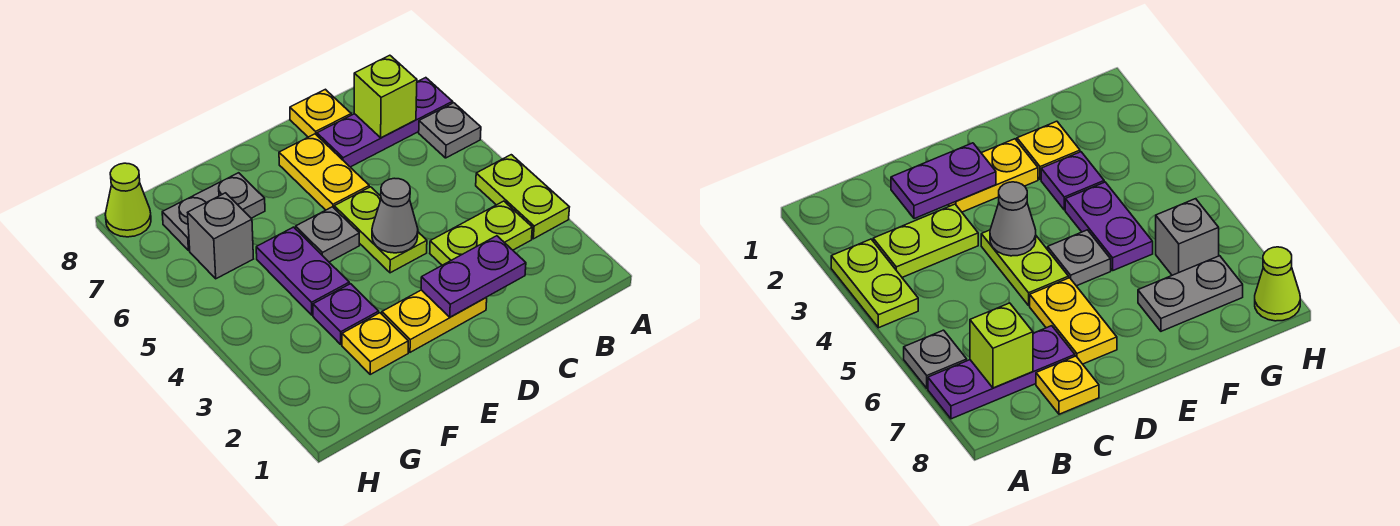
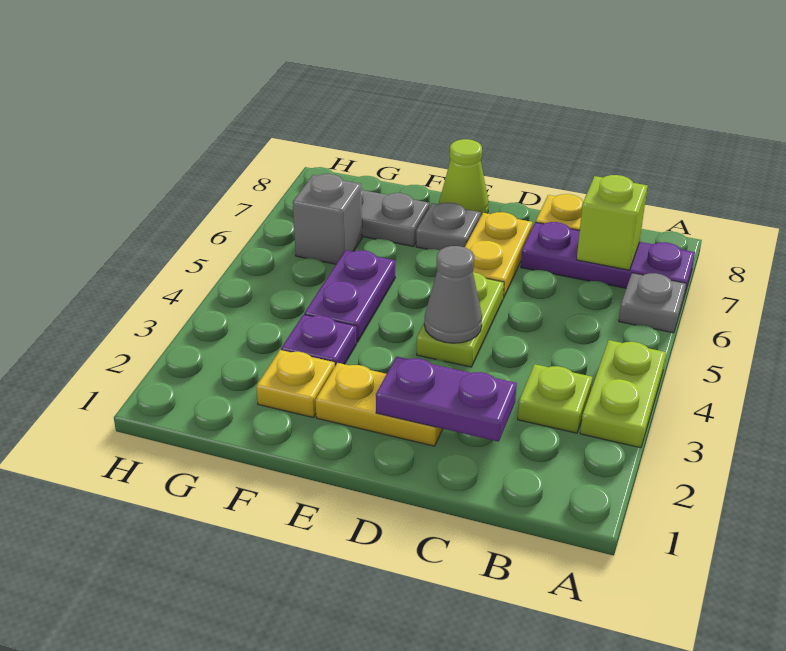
lime 1x2 plate [430,201,532,265] -> lime 1x1 plate [518,364,592,433]
grey 1x1 plate [296,207,359,262] -> grey 1x1 plate moved to [416,203,481,250]
lime 1x1 cone [105,163,151,237] -> lime 1x1 cone moved to [439,139,489,217]

